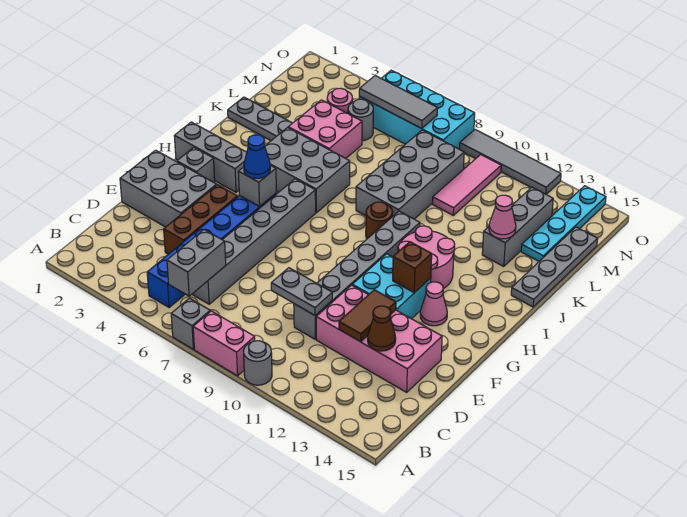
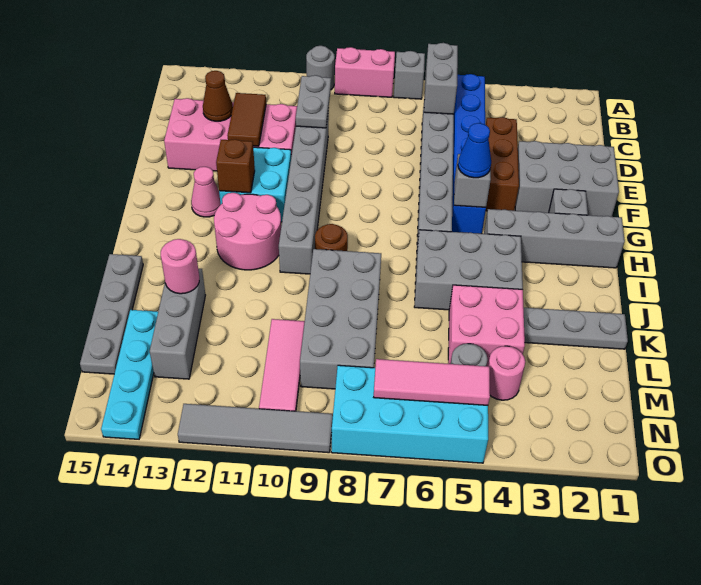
grey 1x2 plate [271,268,332,315] -> grey 1x2 plate turned to [296,75,331,128]
grey 1x3 brick [174,122,247,192] -> grey 1x4 brick [484,209,625,268]
pink 1x1 cone [489,195,516,239] -> pink 1x1 round brick [161,239,199,294]
grey 1x3 tile [359,76,438,129] -> pink 1x3 tile [374,359,490,405]

